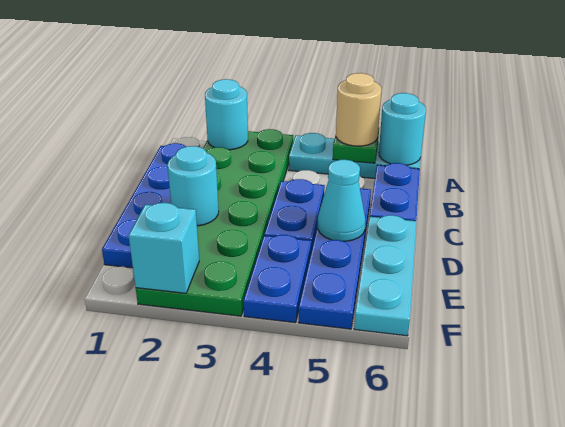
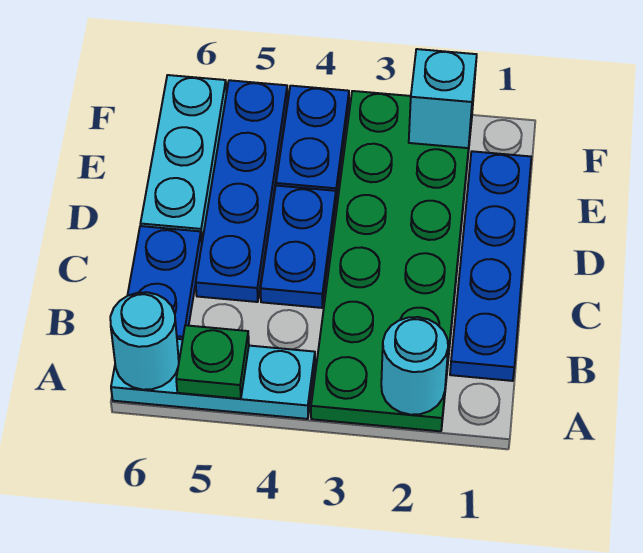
tan 1x1 round brick [336,73,381,146] -> none
cyan 1x1 round brick [167,146,219,226] -> none
cyan 1x1 cone [318,160,366,241] -> none

